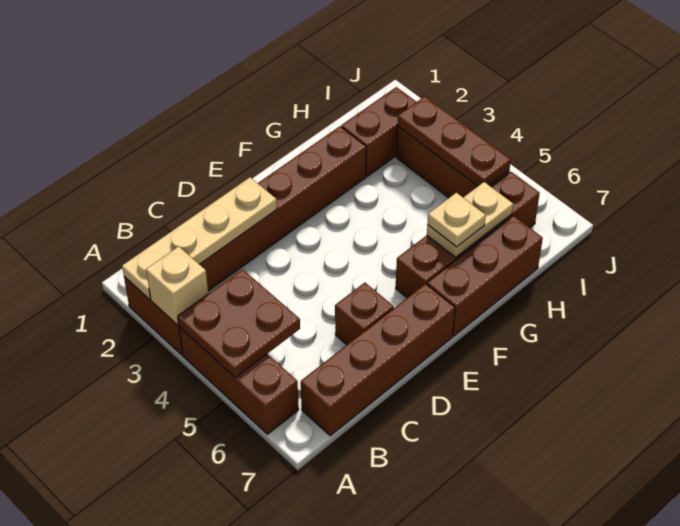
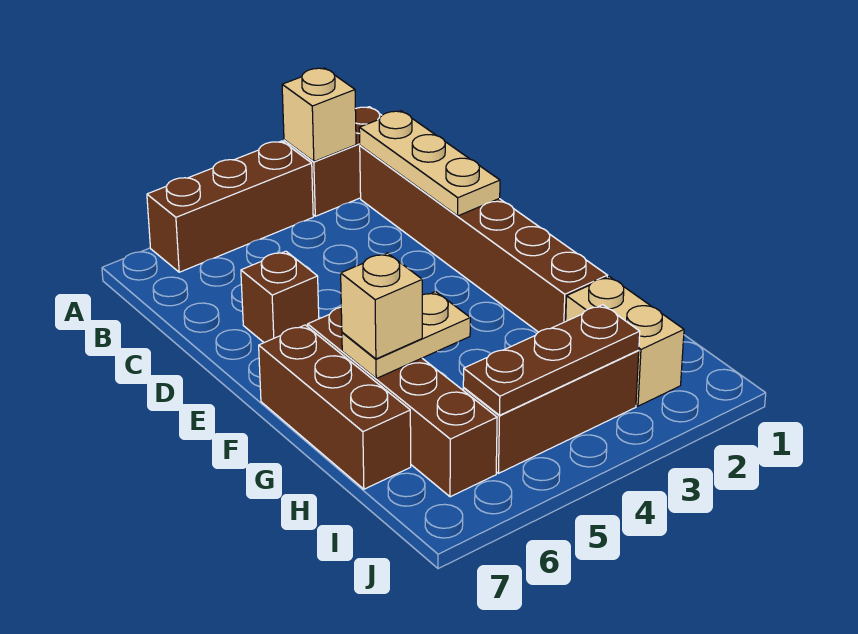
tan 1x4 plate [122,178,277,299] -> tan 1x3 plate [359,111,500,216]
brown 2x2 plate [178,269,300,378] -> none
brown 1x4 brick [301,284,455,436] -> none
tan 1x2 plate [427,182,513,258] -> tan 1x2 plate turned to [342,291,470,378]
tan 1x1 plate [427,193,486,247] -> tan 1x1 brick [341,253,422,359]
brown 1x2 brick [341,87,416,176] -> tan 1x2 brick [566,277,684,406]

